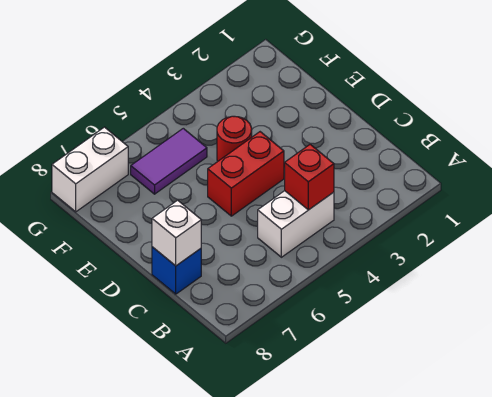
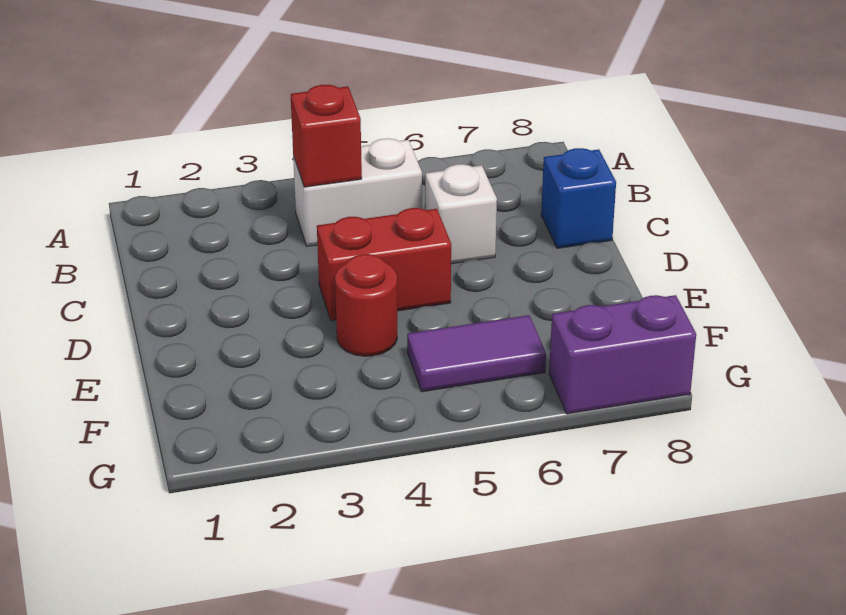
white 1x1 brick [152,200,201,266] -> white 1x1 brick moved to [425,164,497,264]
white 1x2 brick [52,127,128,212] -> purple 1x2 brick [549,295,696,414]

